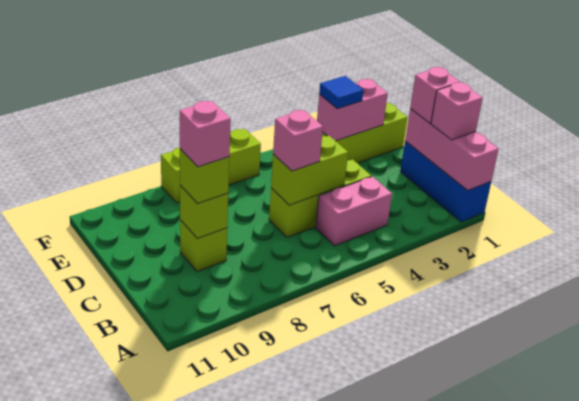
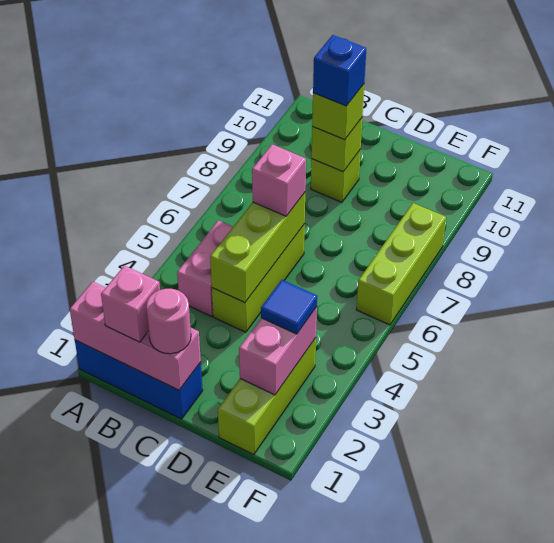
pink 1x1 brick [410,67,460,123] -> pink 1x1 round brick [146,289,191,354]
lime 1x2 brick [271,136,348,205] -> lime 1x3 brick [210,193,305,303]
pink 1x1 brick [180,101,231,167] -> blue 1x1 brick [313,35,366,106]

